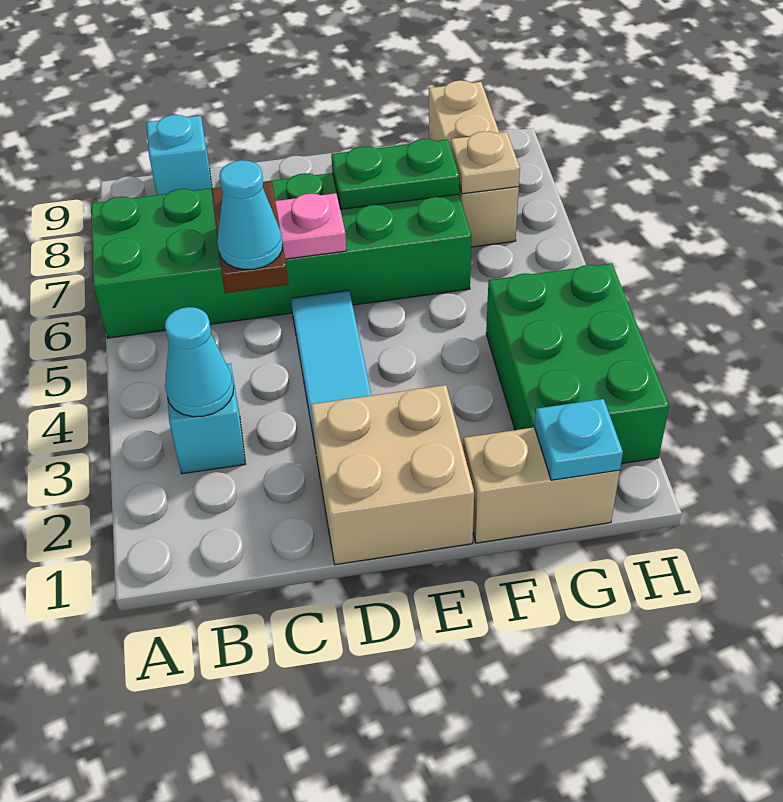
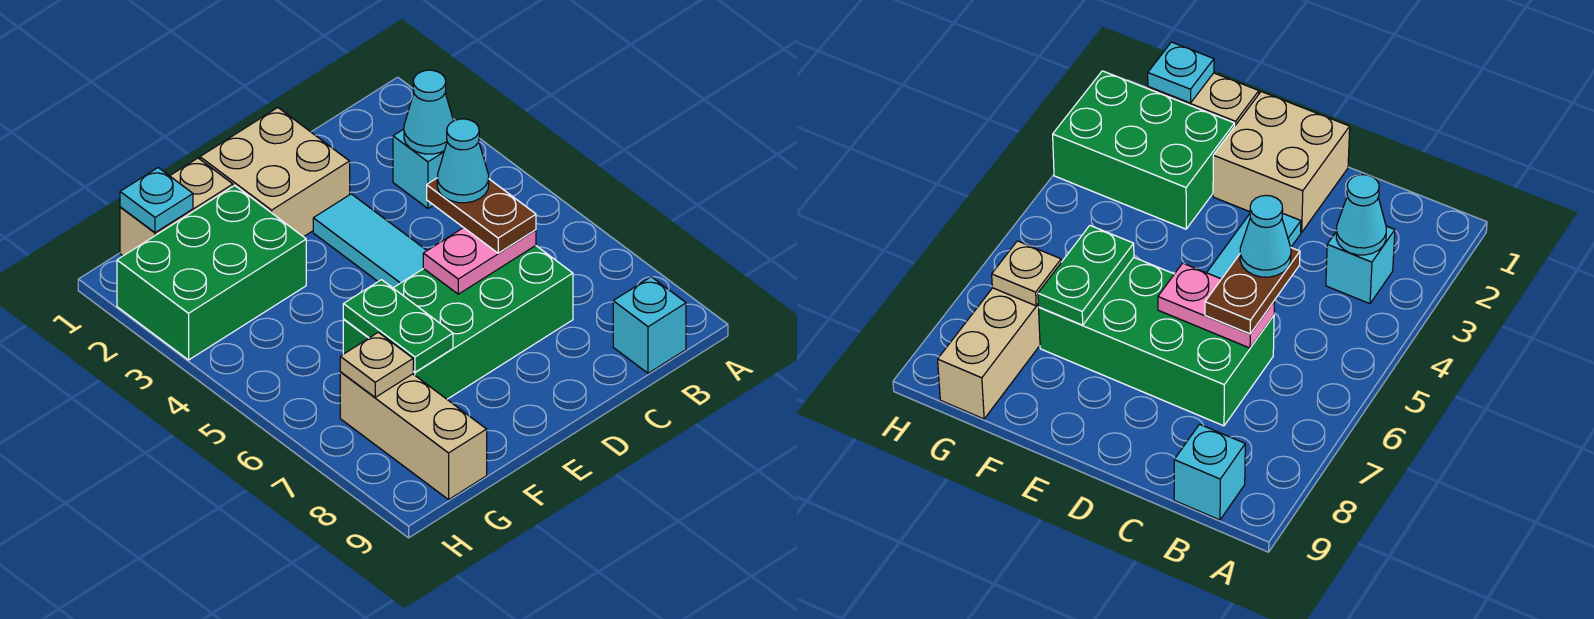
green 2x6 brick [91,173,471,338] -> green 2x4 brick [343,246,573,399]
green 1x2 plate [331,139,459,209] -> green 1x2 plate turned to [343,280,453,372]
green 2x3 brick [486,263,669,464] -> green 2x3 brick turned to [117,186,306,360]

